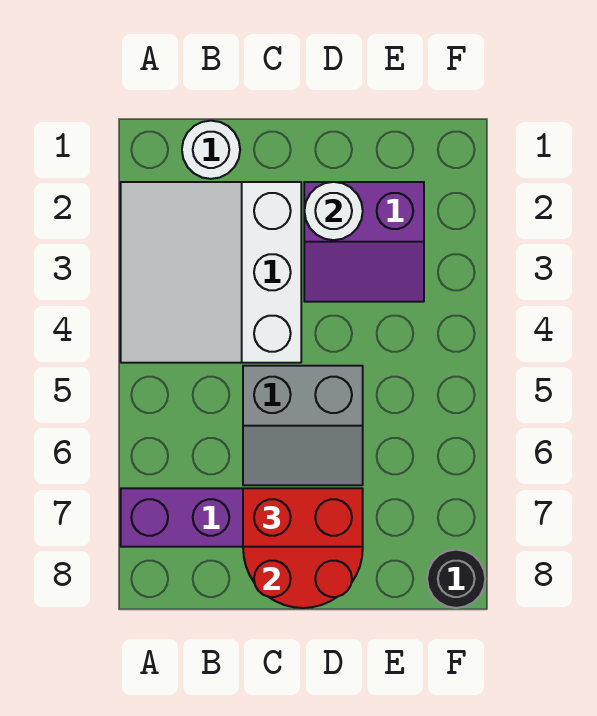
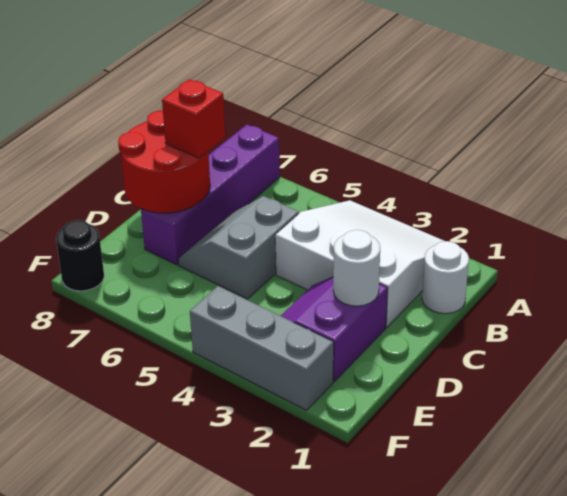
red 1x2 brick [243,488,363,547] -> red 1x1 brick [162,79,225,158]
none -> grey 1x3 brick [190,286,334,410]

